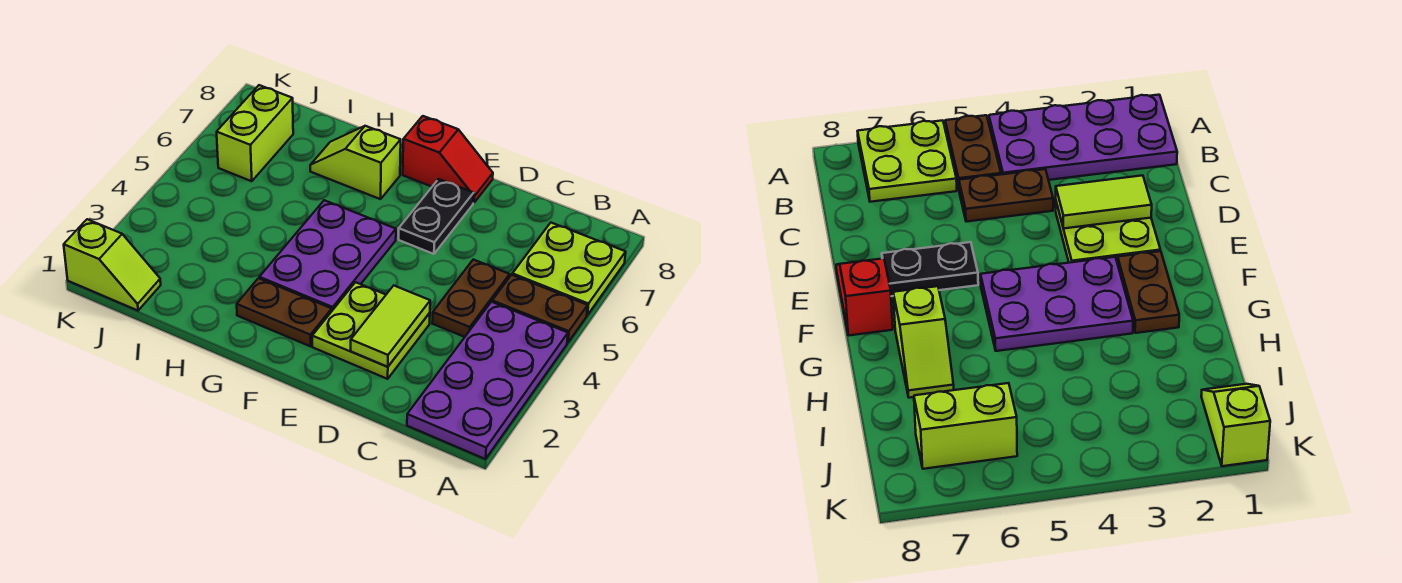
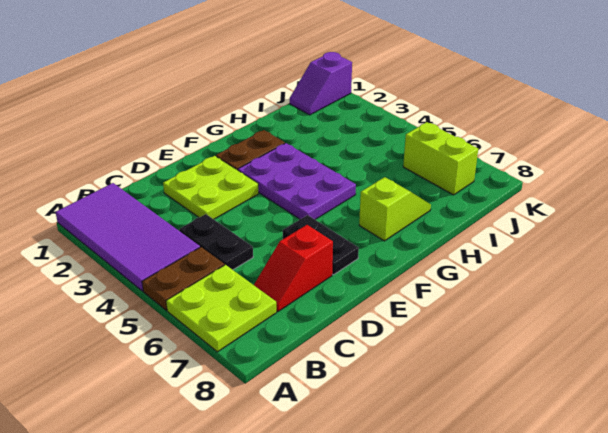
purple 2x4 plate [407,302,568,459] -> purple 2x4 tile [56,183,200,291]
brown 1x2 plate [432,260,510,337] -> black 1x2 plate [179,214,253,270]
lime 1x2 tile [351,286,430,367] -> none
red 1x2 slope [403,116,493,203] -> red 1x2 slope moved to [254,225,333,312]
lime 1x2 slope [64,219,161,311] -> purple 1x2 slope [290,52,352,115]

